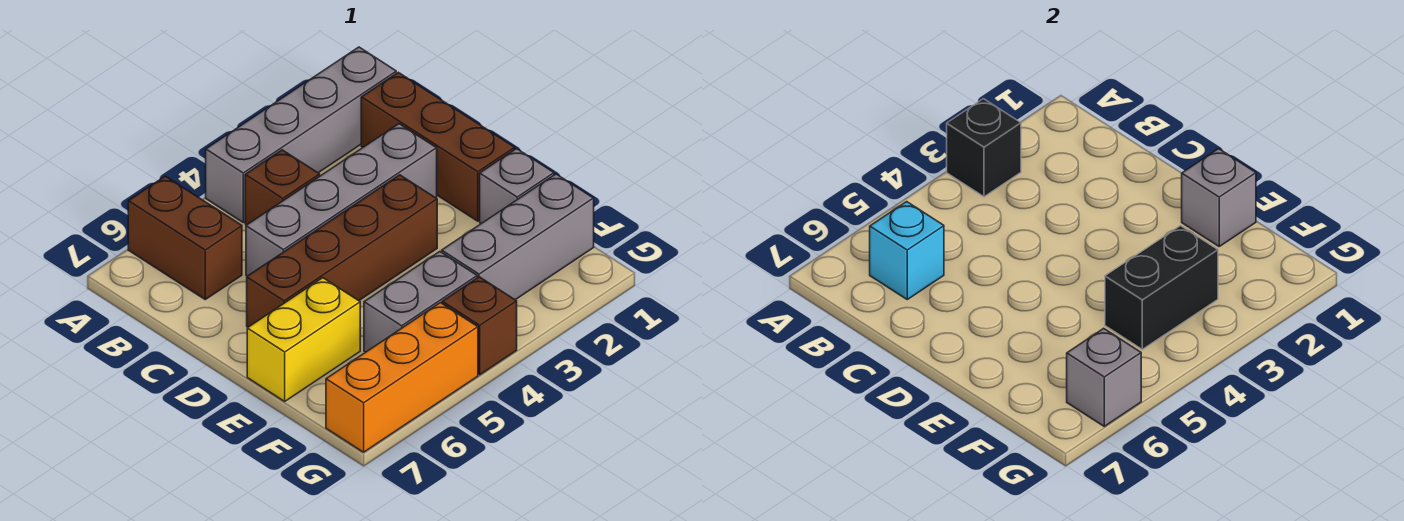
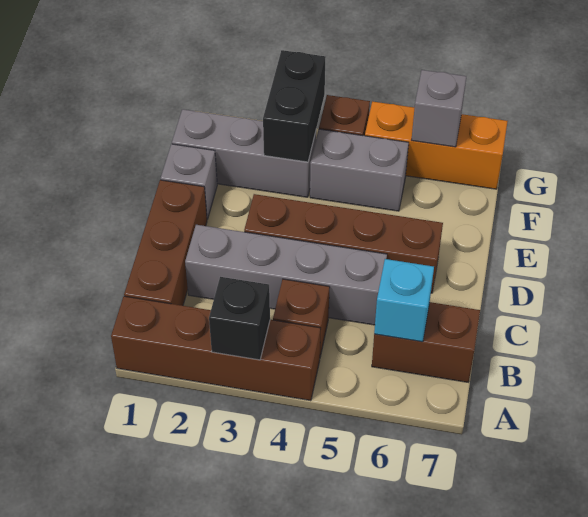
grey 1x4 brick [206,47,396,222] -> brown 1x4 brick [111,296,321,401]
brown 1x2 brick [128,176,242,299] -> brown 1x2 brick turned to [372,302,480,382]
grey 1x1 brick [1182,149,1256,246] -> none
yellow 1x2 brick [247,278,360,401] -> none
black 1x2 brick [1105,226,1218,349] -> black 1x2 brick turned to [263,50,325,162]

